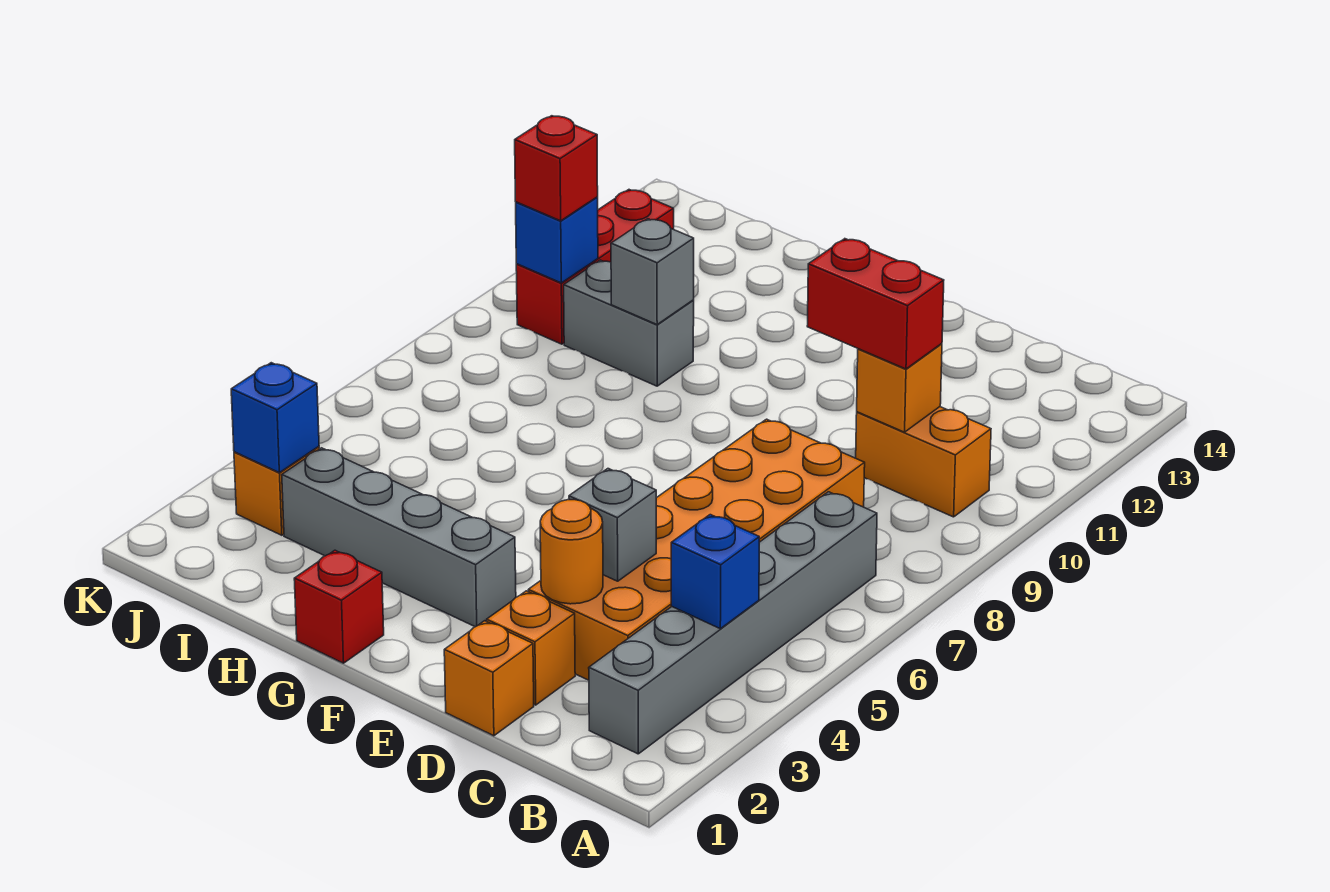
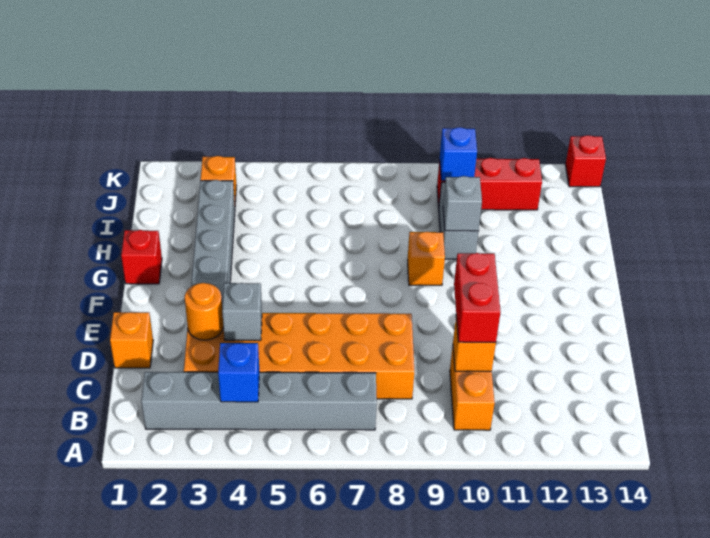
orange 1x1 brick [487,591,575,705] -> orange 1x1 brick moved to [407,232,445,285]
blue 1x1 brick [231,363,319,473] -> none
red 1x1 brick [515,116,598,221] -> red 1x1 brick moved to [565,135,606,187]

